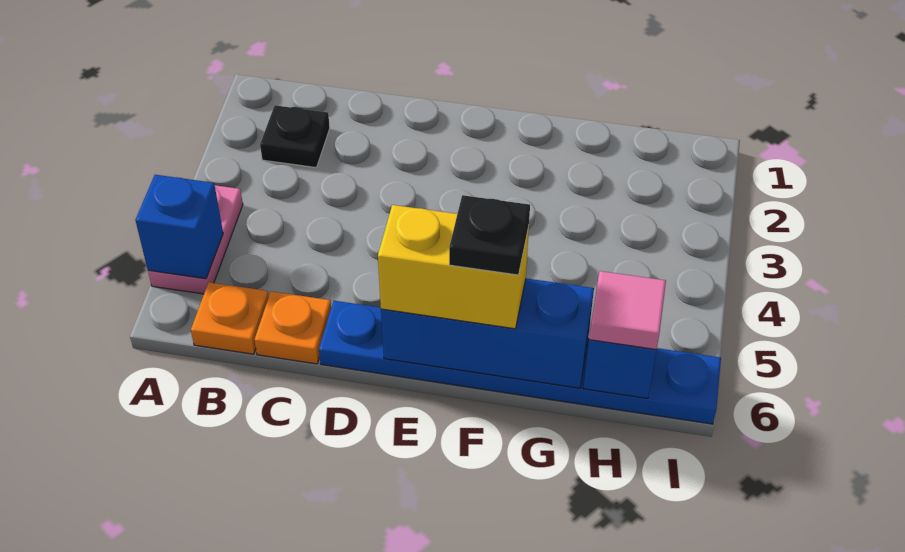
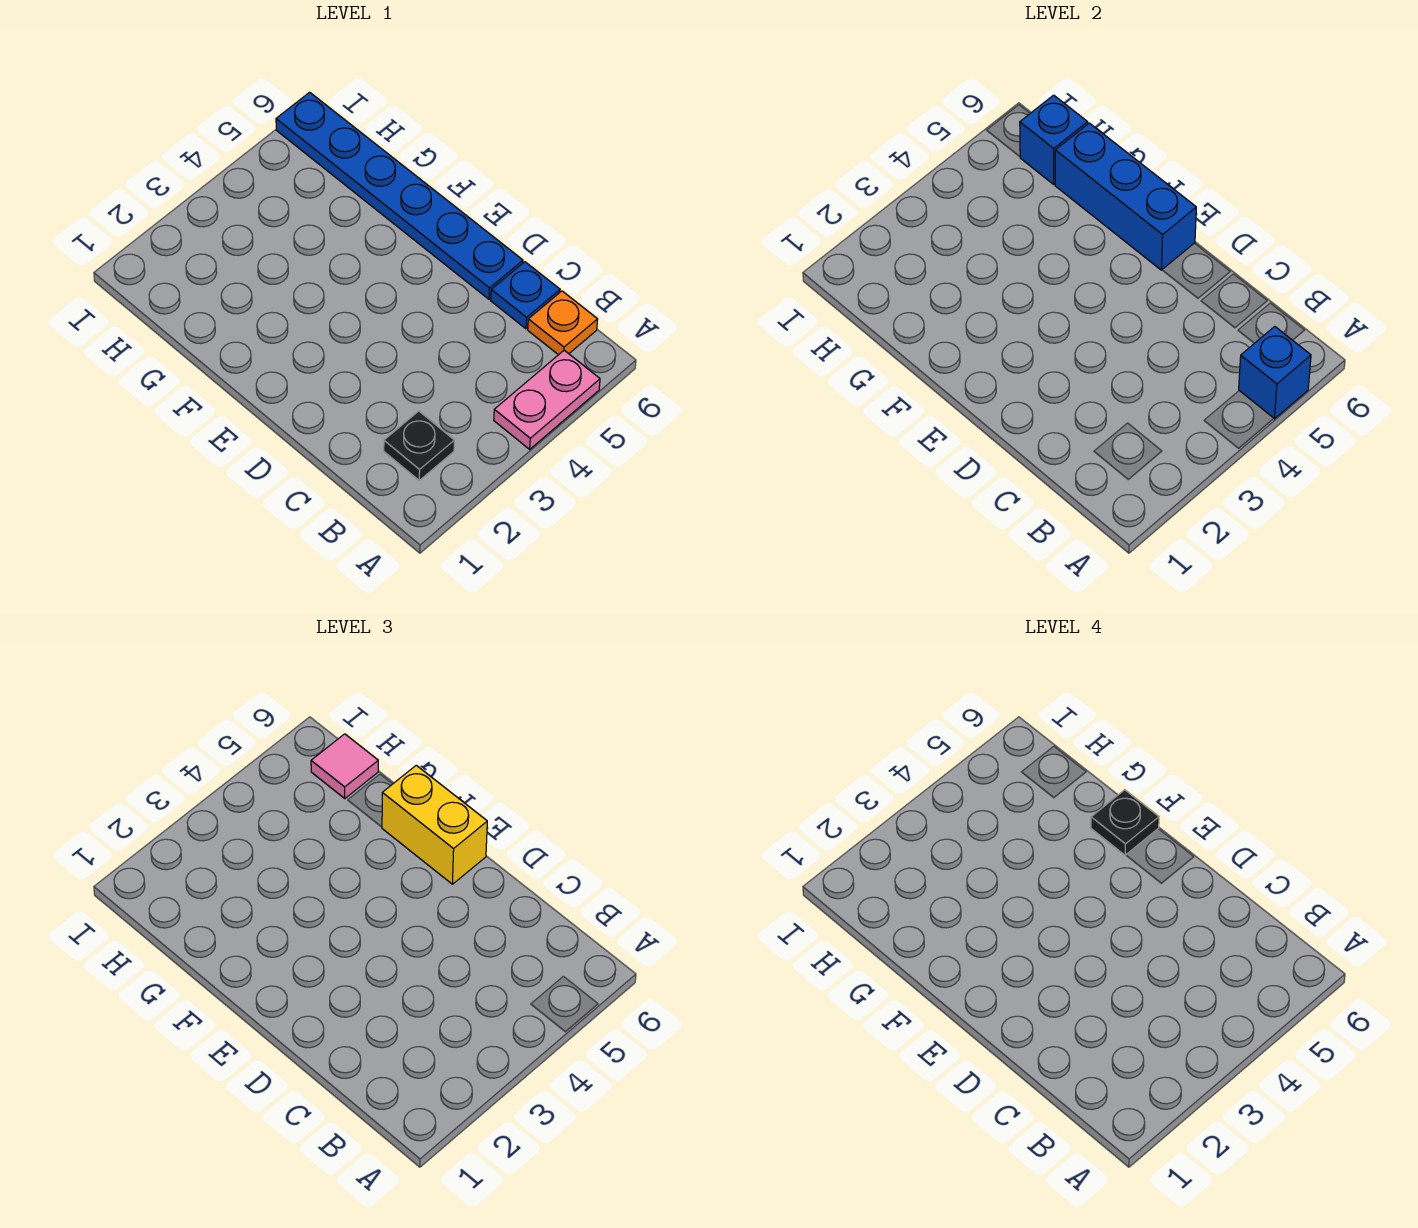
orange 1x1 plate [255,291,331,364] -> blue 1x1 plate [491,262,560,329]

